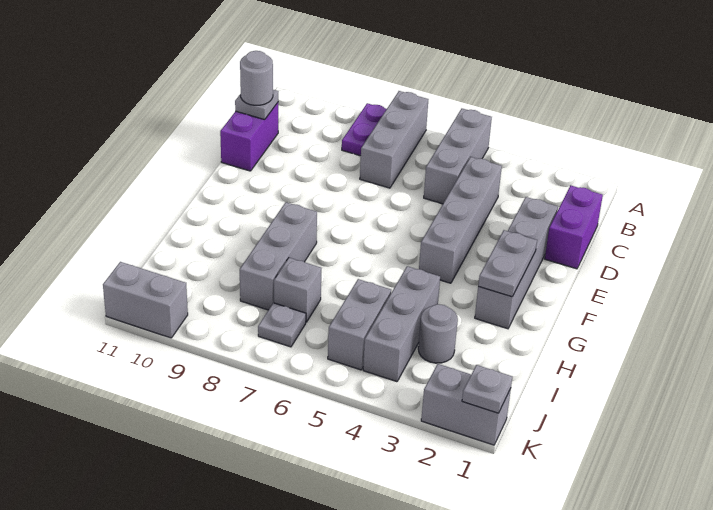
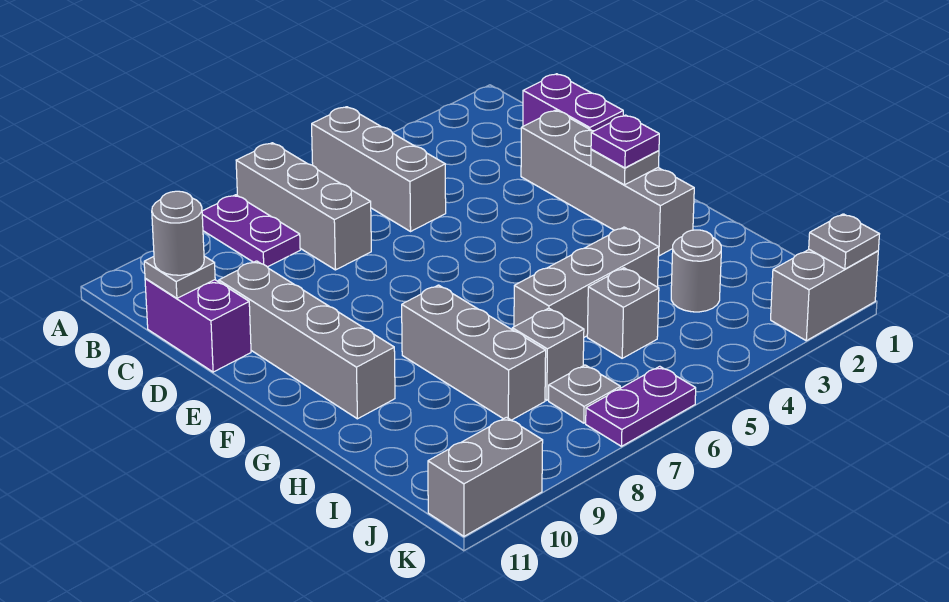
grey 1x4 brick [419,157,502,283] -> grey 1x4 brick moved to [219,261,395,419]
grey 1x2 plate [478,230,537,297] -> grey 1x1 plate [591,149,659,185]
none -> purple 1x1 plate [591,115,659,168]
grey 1x3 brick [363,266,440,382] -> grey 1x3 brick turned to [514,227,659,337]
grey 1x2 brick [328,279,391,370] -> grey 1x1 brick [587,268,659,358]
none -> purple 1x2 plate [586,366,696,446]

